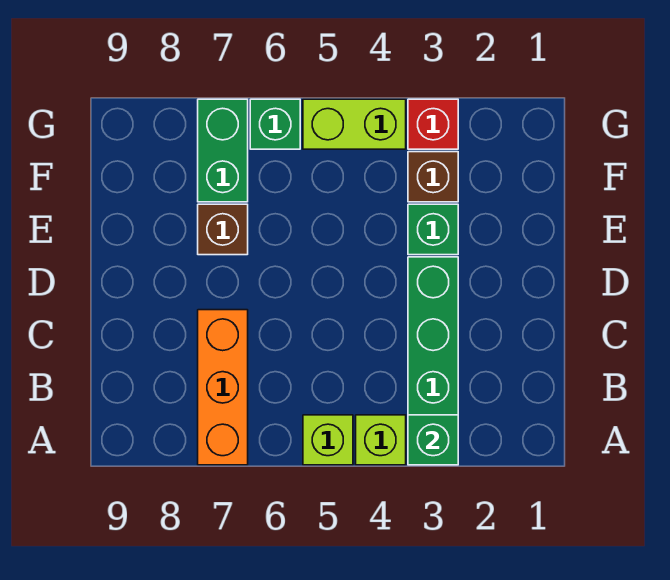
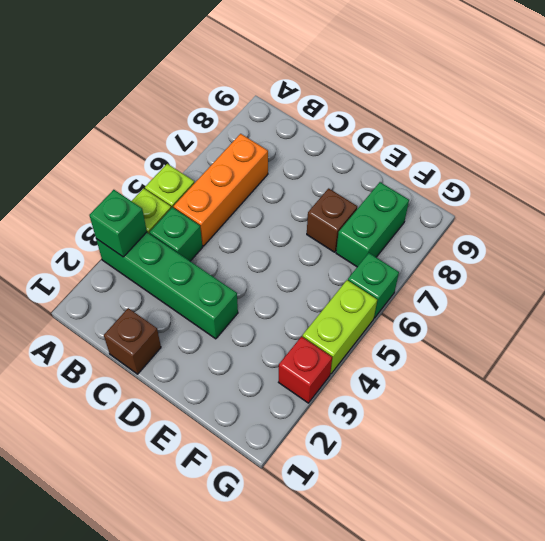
orange 1x3 brick [198,310,248,465] -> orange 1x3 brick turned to [174,134,268,246]
green 1x1 brick [408,204,458,255] -> green 1x1 brick moved to [150,207,203,261]
brown 1x1 brick [408,152,458,202] -> brown 1x1 brick moved to [104,308,161,374]
green 1x2 brick [198,99,248,202] -> green 1x2 brick turned to [336,182,409,267]

